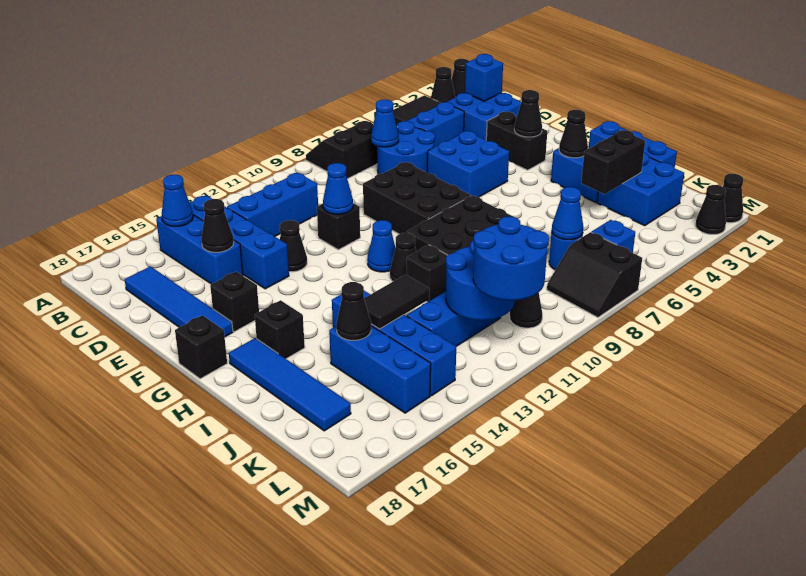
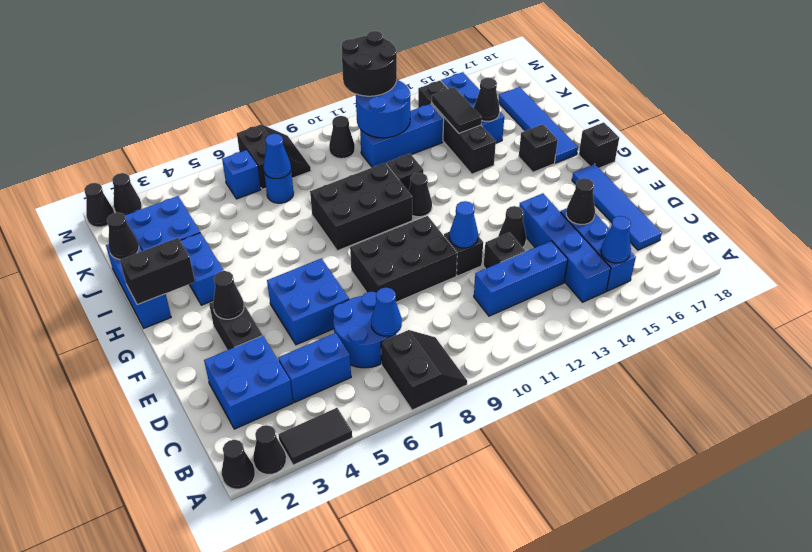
black 2x2 slope [306,121,377,179] -> black 2x2 slope turned to [381,330,467,410]
blue 1x1 brick [465,54,503,101] -> none
black 2x3 brick [363,162,471,234] -> black 2x3 brick turned to [350,216,457,302]
black 1x1 brick [210,272,259,332] -> black 1x1 brick moved to [484,232,525,269]
blue 1x1 cone [367,220,396,272] -> none
black 1x1 cone [559,110,588,158] -> black 1x1 cone moved to [107,213,139,259]
blue 1x4 brick [332,291,456,396] -> black 1x4 brick [418,81,496,174]
black 1x2 brick [581,130,645,194] -> black 1x2 brick moved to [120,238,195,305]
black 1x2 tile [364,275,429,329] -> black 1x2 tile turned to [432,87,482,133]
blue 2x2 round brick [473,217,549,301] -> black 2x2 round brick [342,31,397,96]

